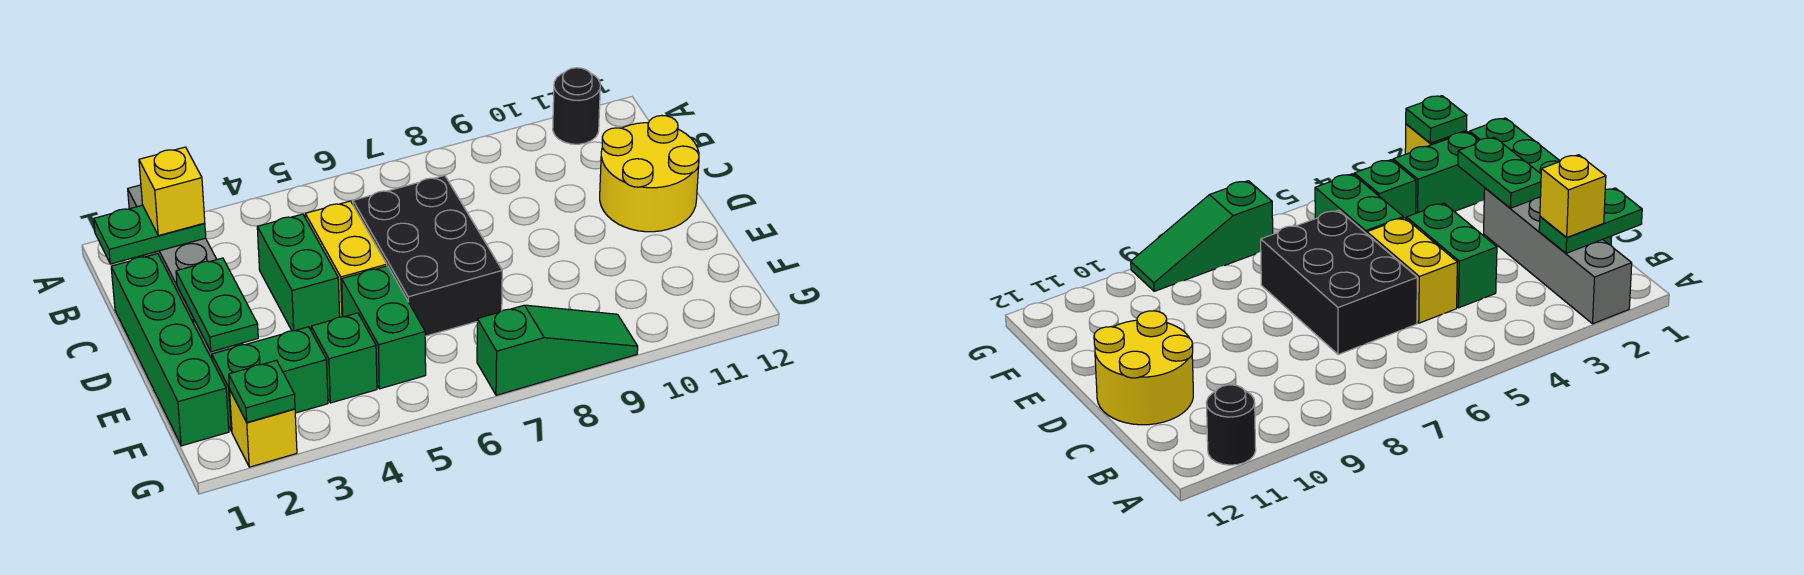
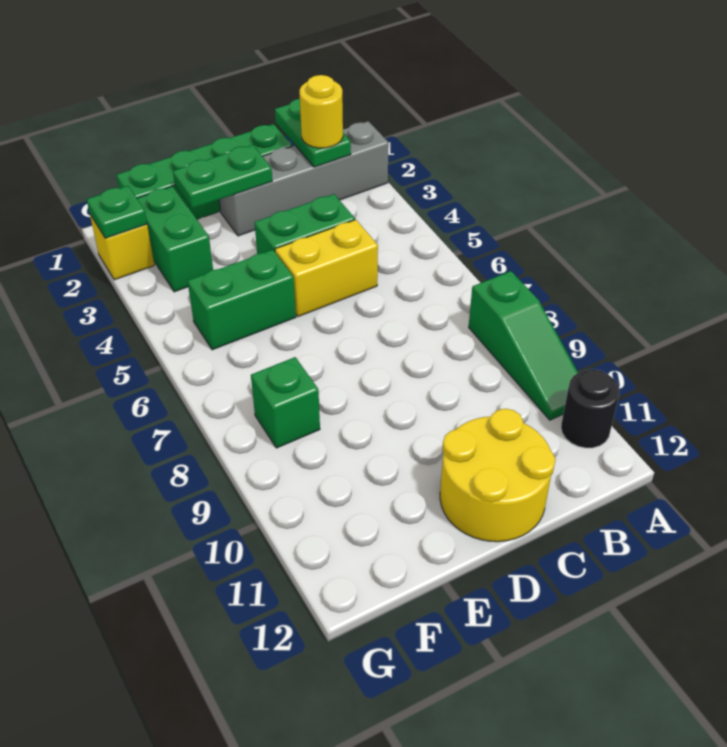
yellow 1x1 brick [139,147,205,236] -> yellow 1x1 round brick [300,75,343,148]
black 2x3 brick [353,175,502,336] -> none
green 1x1 brick [311,313,377,403] -> green 1x1 brick moved to [251,357,320,448]
green 1x3 slope [477,305,638,395] -> green 1x3 slope moved to [469,271,578,420]

